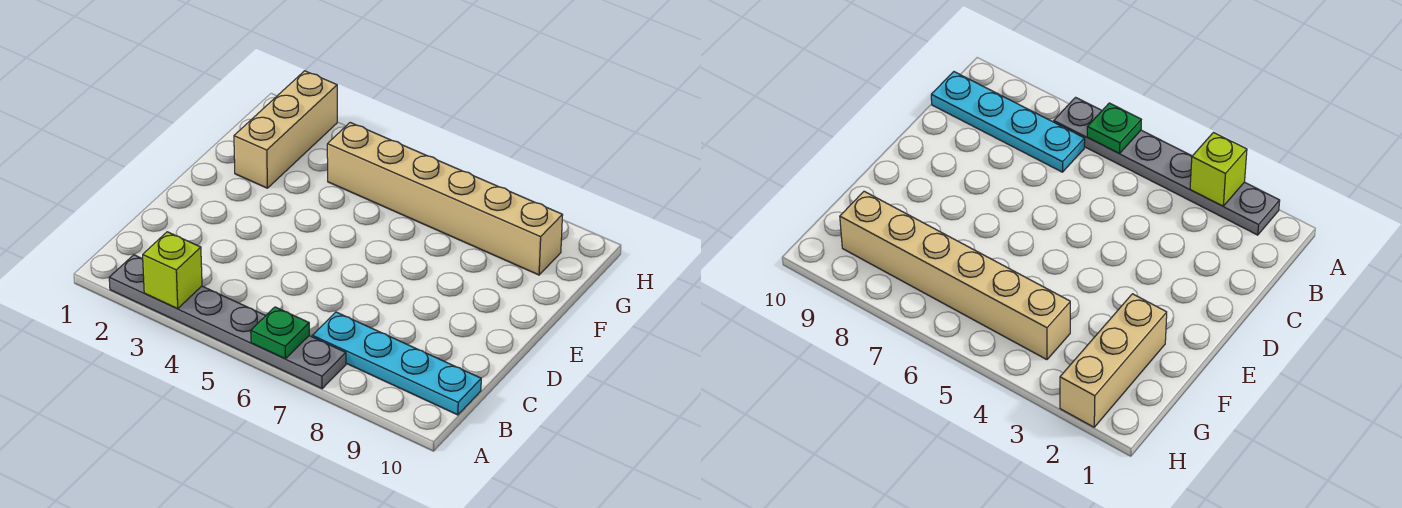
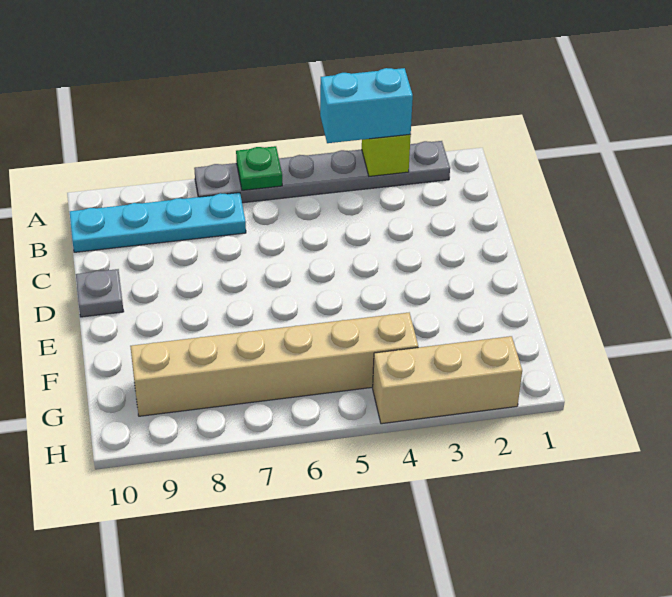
none -> cyan 1x2 brick [320,68,413,143]
none -> grey 1x1 plate [76,269,124,317]
tan 1x3 brick [234,71,337,188] -> tan 1x3 brick turned to [373,336,522,424]

